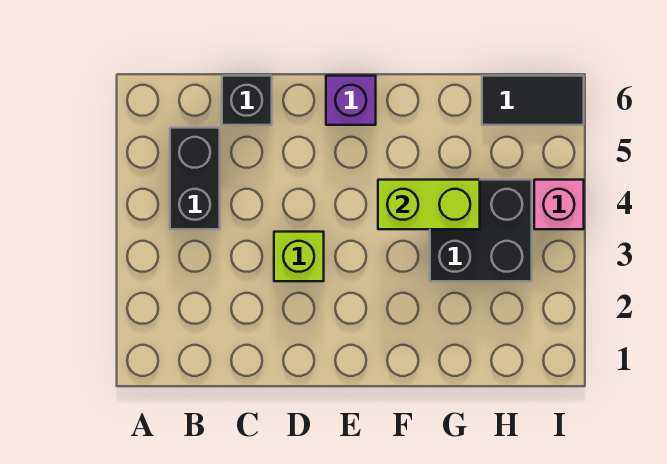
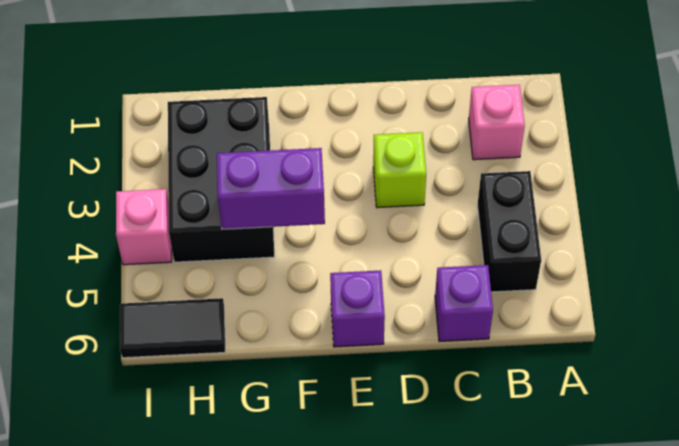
none -> pink 1x1 brick [469,85,525,160]
black 1x1 brick [222,76,272,125] -> purple 1x1 brick [435,265,493,342]
lime 1x2 brick [378,180,480,229] -> purple 1x2 brick [217,148,325,229]
black 2x2 brick [430,180,532,281] -> black 2x3 brick [168,97,274,262]

